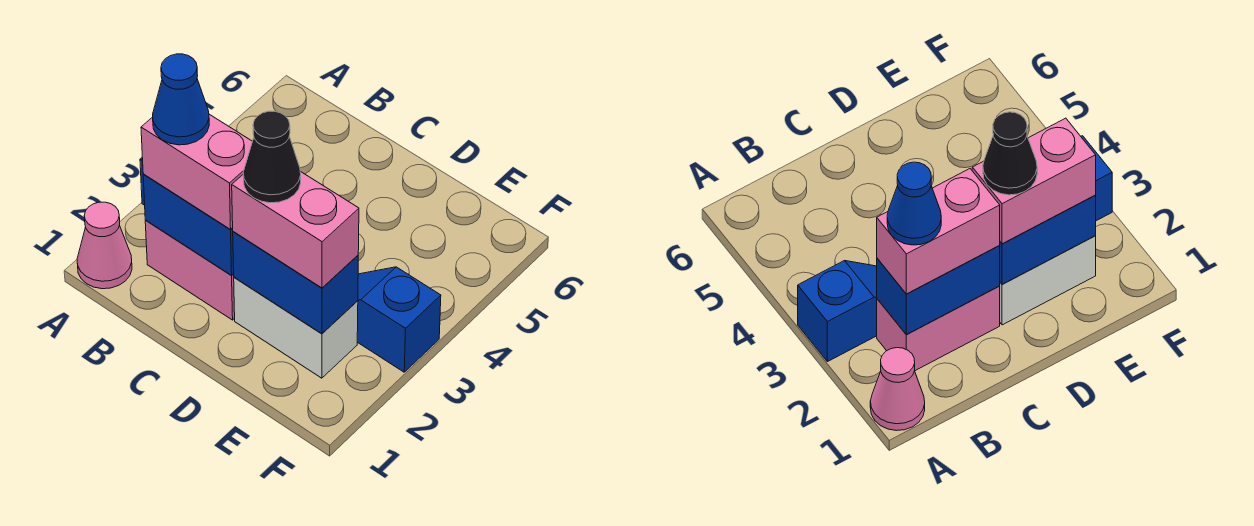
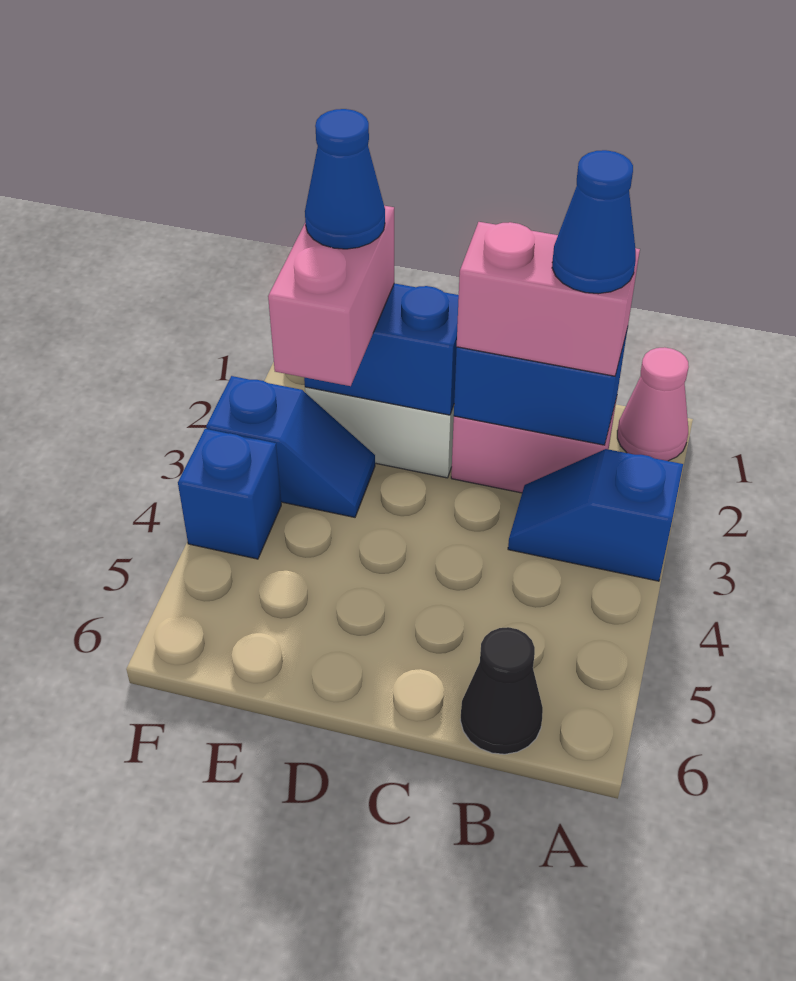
pink 1x2 brick [232,171,359,288] -> pink 1x2 brick turned to [268,206,394,386]
black 1x1 cone [243,111,301,203] -> black 1x1 cone moved to [460,627,543,754]
none -> blue 1x1 cone [305,109,385,249]
none -> blue 1x1 brick [178,429,281,559]

